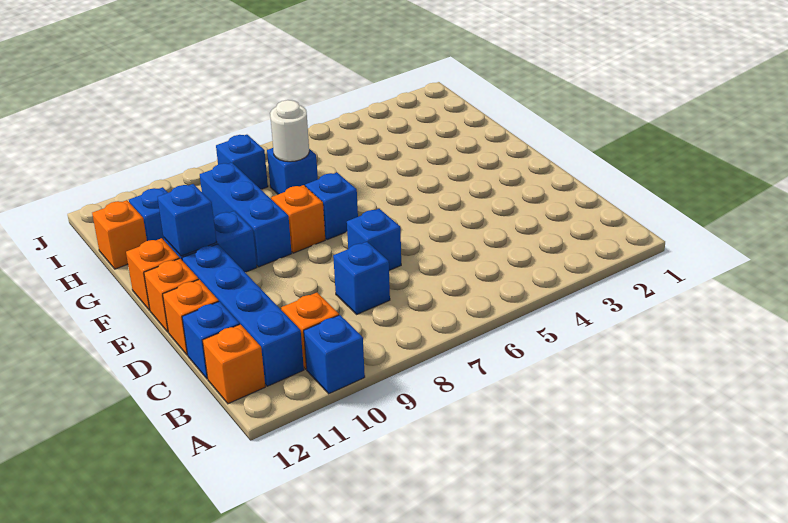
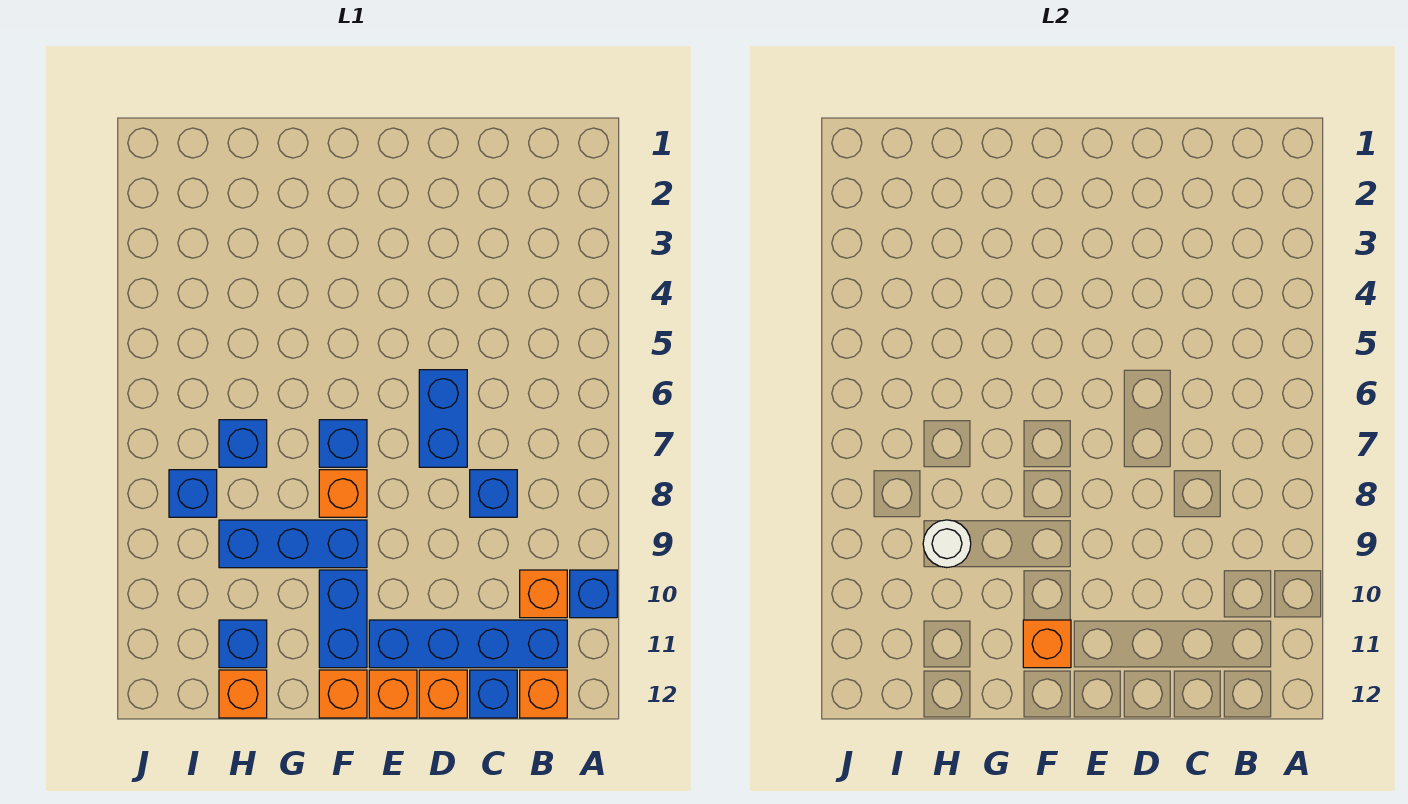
blue 1x1 brick [347,209,401,271] -> blue 1x2 brick [419,370,467,467]
blue 1x1 brick [158,184,216,256] -> orange 1x1 brick [1023,620,1071,668]
white 1x1 round brick [270,100,309,162] -> white 1x1 round brick moved to [923,520,971,568]

